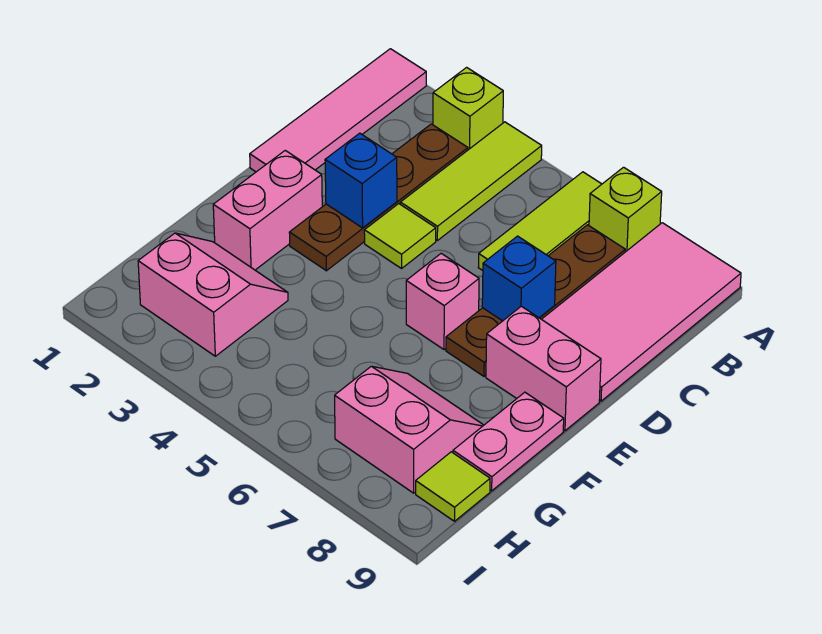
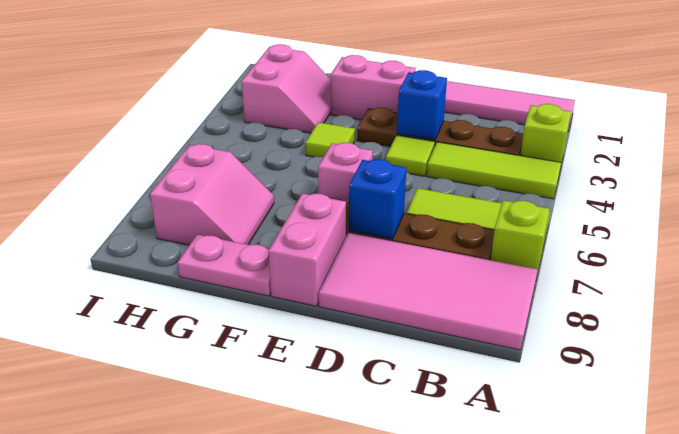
lime 1x1 tile [416,452,490,521] -> lime 1x1 tile moved to [305,122,355,157]

